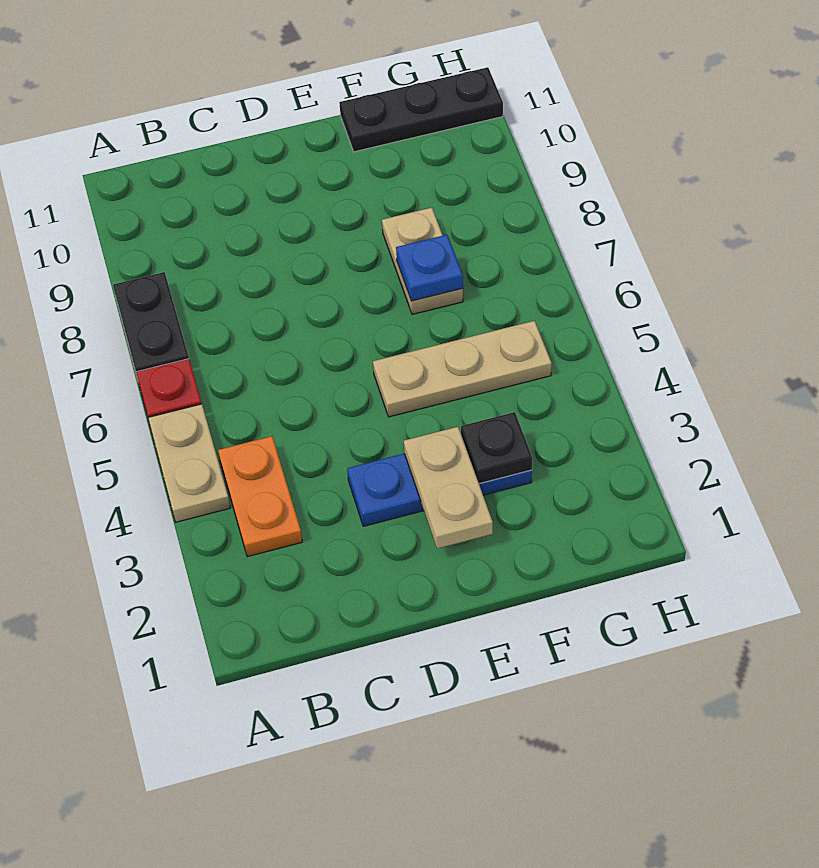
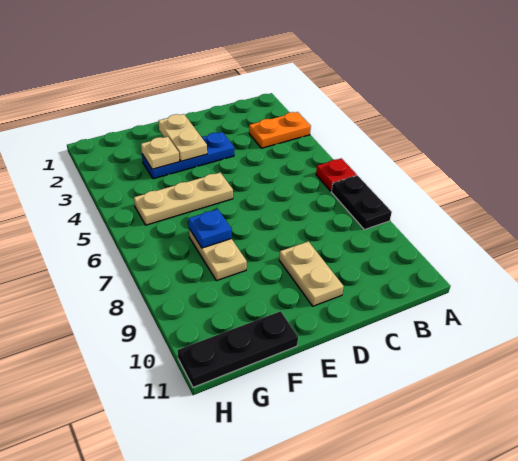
tan 1x2 plate [148,404,230,522] -> tan 1x2 plate moved to [279,241,344,306]
orange 1x2 plate [218,436,302,557] -> orange 1x2 plate turned to [249,112,311,148]
black 1x1 plate [461,412,532,484] -> tan 1x1 plate [141,137,179,169]

